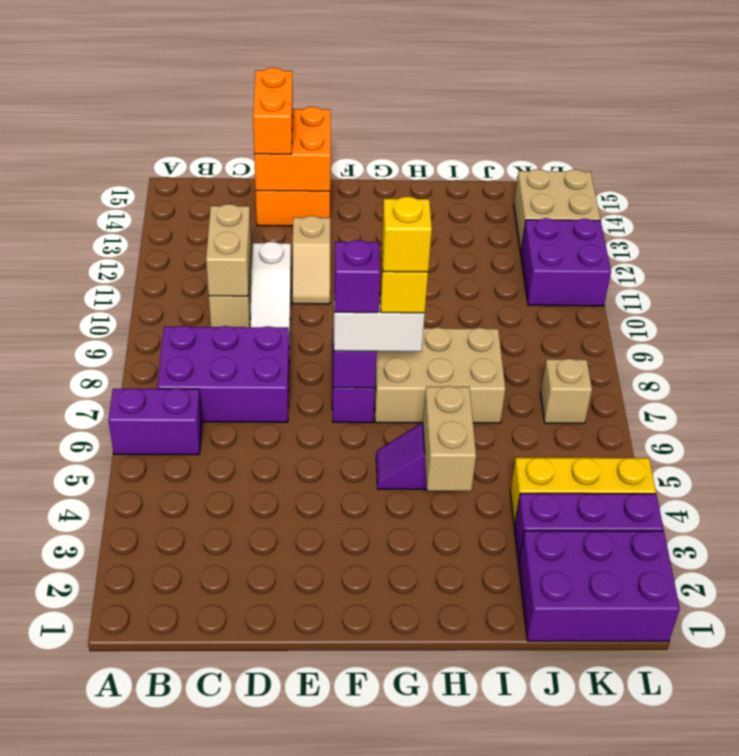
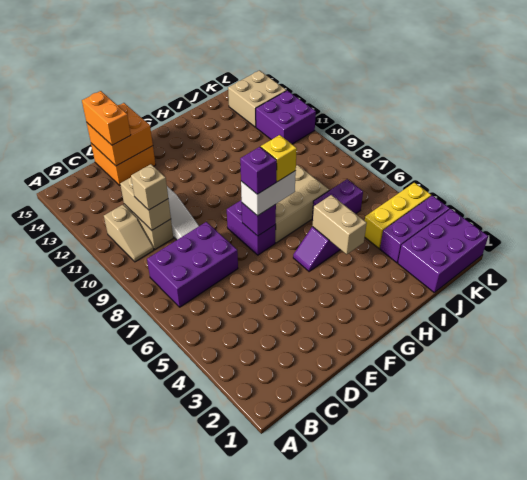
purple 1x2 brick [108,388,202,455] -> purple 1x2 brick moved to [312,179,363,220]
tan 1x2 slope [292,216,330,304] -> tan 1x2 slope moved to [104,205,154,262]
yellow 1x1 brick [382,197,432,272] -> none
tan 1x1 brick [540,359,592,423] -> tan 1x1 brick moved to [131,164,168,210]

